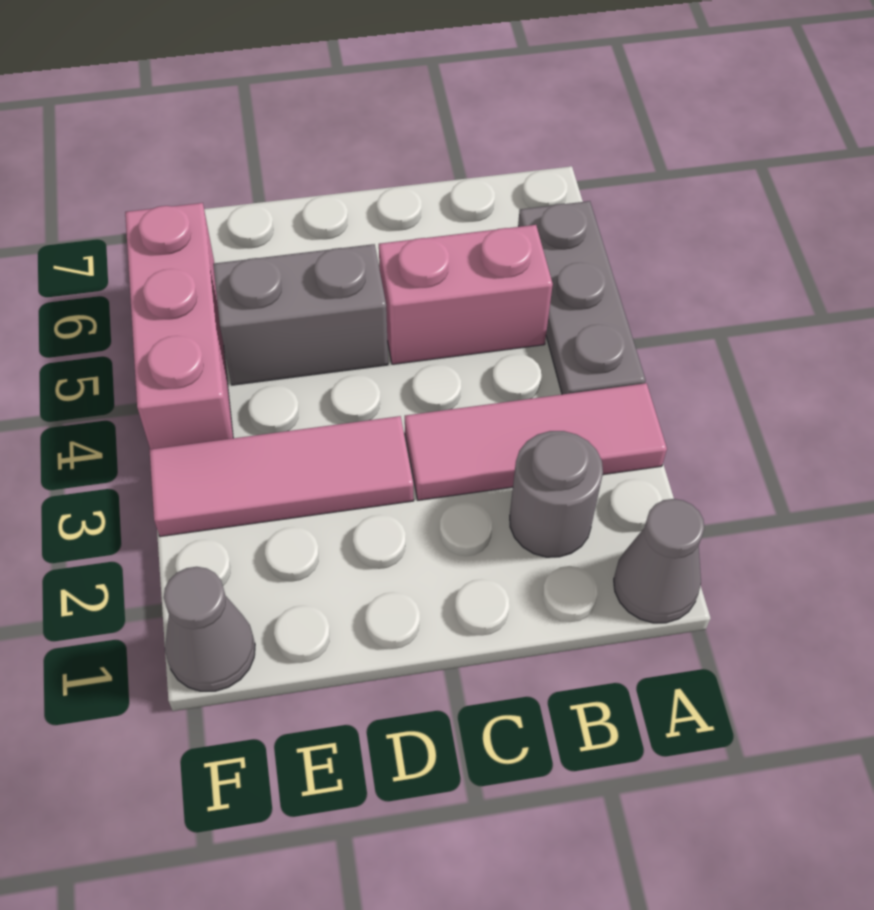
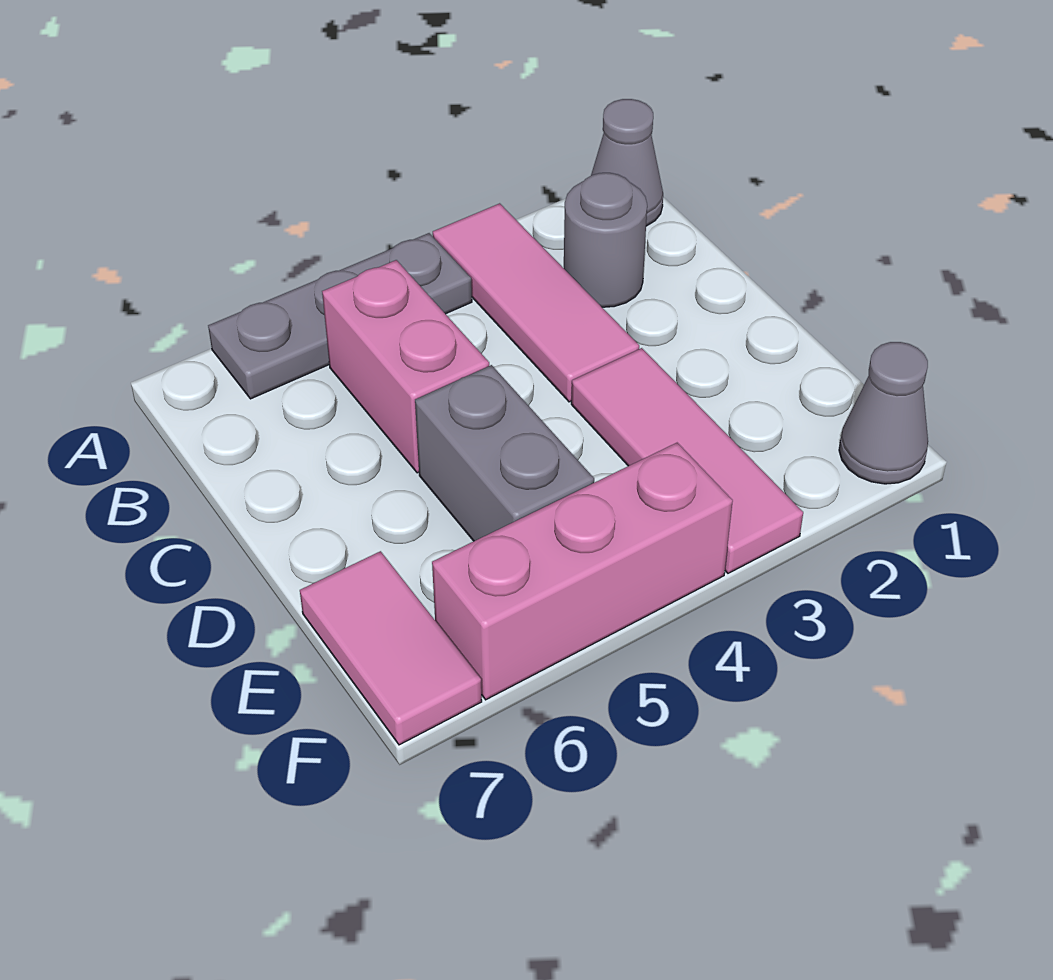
none -> pink 1x2 tile [300,551,482,745]

